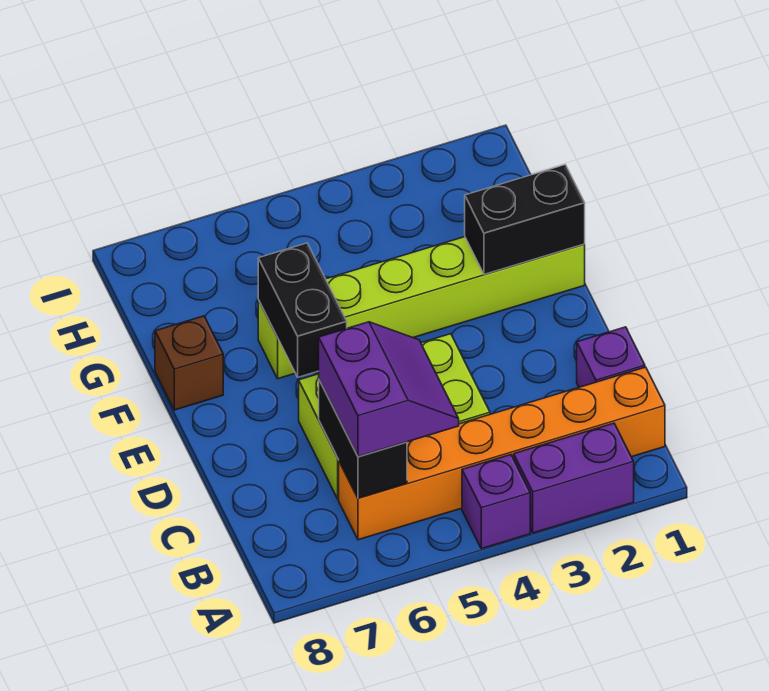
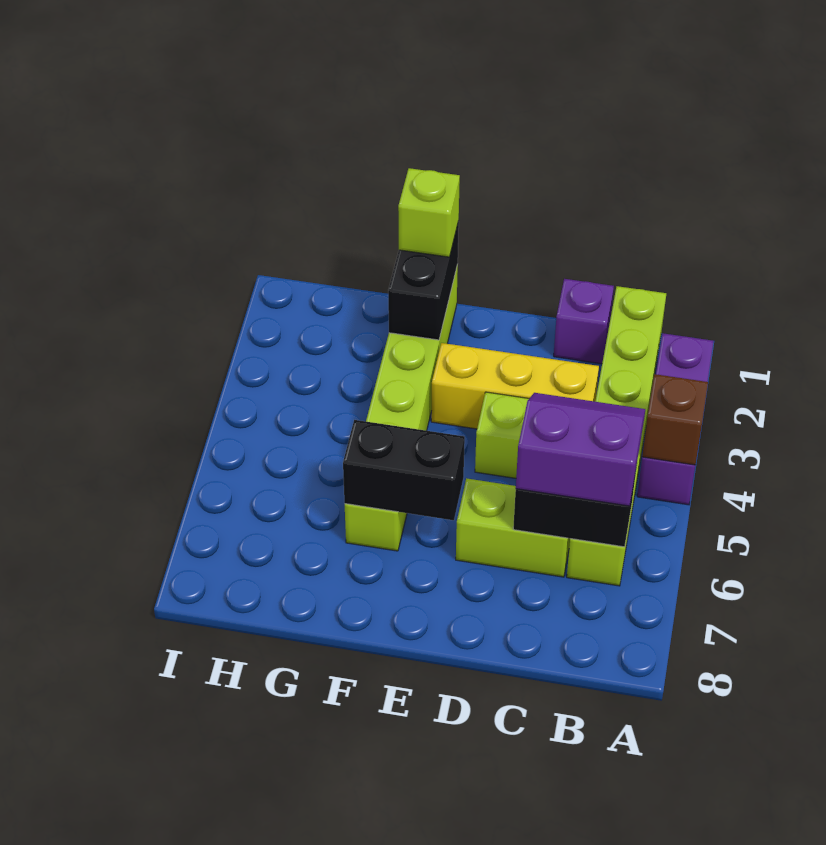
orange 1x6 brick [339,367,665,540] -> lime 1x6 brick [567,286,666,586]
none -> yellow 1x3 brick [431,343,599,429]
none -> lime 1x1 brick [398,168,460,257]
brown 1x1 brick [155,316,223,410] -> brown 1x1 brick moved to [642,374,708,465]

